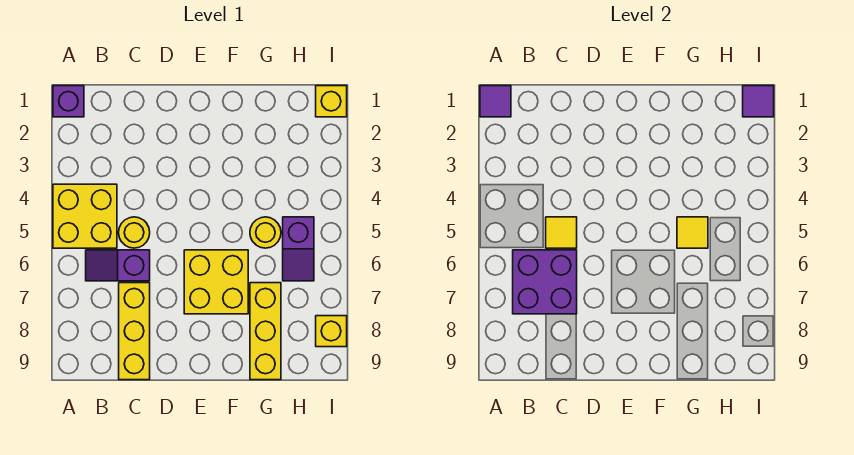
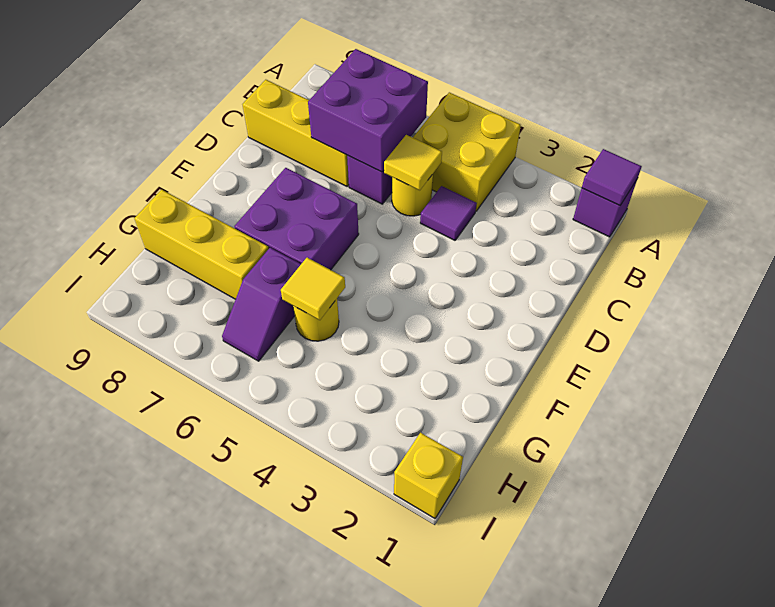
yellow 2x2 brick [184,250,248,314] -> purple 2x2 brick [234,168,359,270]
purple 1x2 slope [283,217,314,281] -> purple 1x2 slope turned to [222,248,301,361]
purple 1x1 tile [743,86,774,117] -> purple 1x1 tile moved to [420,186,477,240]
yellow 1x1 brick [316,316,347,347] -> none

